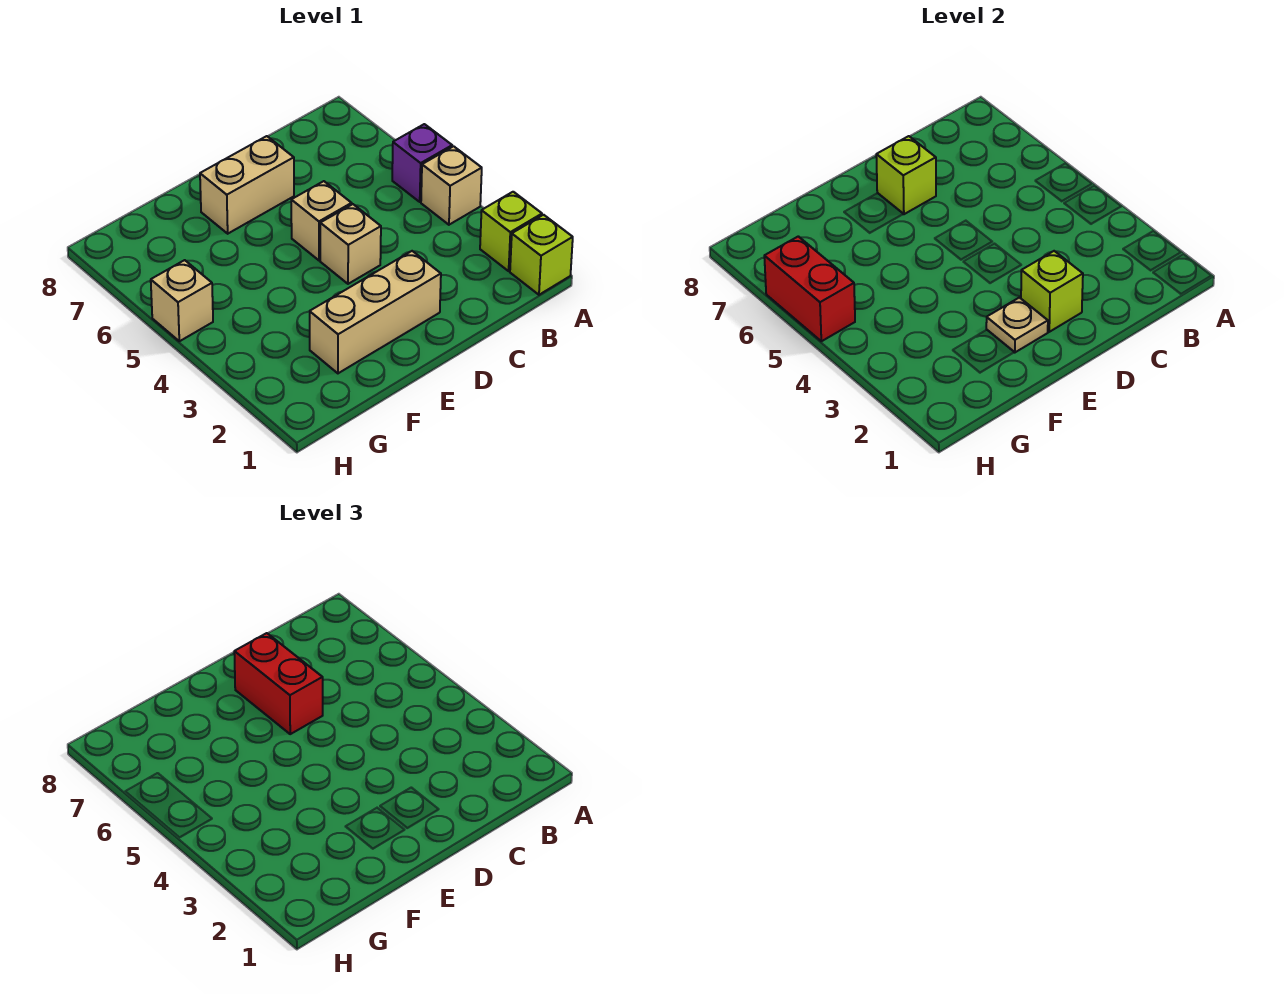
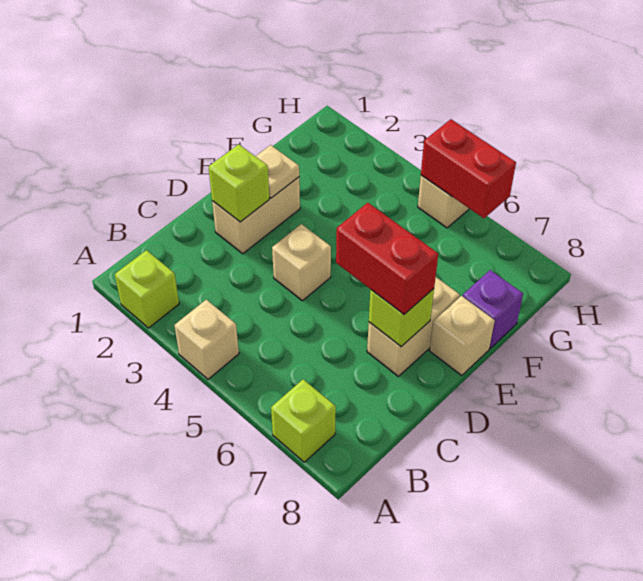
lime 1x1 brick [510,215,573,295] -> lime 1x1 brick moved to [271,380,336,462]
purple 1x1 brick [392,124,452,202] -> purple 1x1 brick moved to [463,270,523,348]
tan 1x3 brick [310,251,441,373] -> tan 1x2 brick [212,177,300,254]
tan 1x1 brick [291,181,352,260] -> tan 1x1 brick moved to [430,296,495,376]

